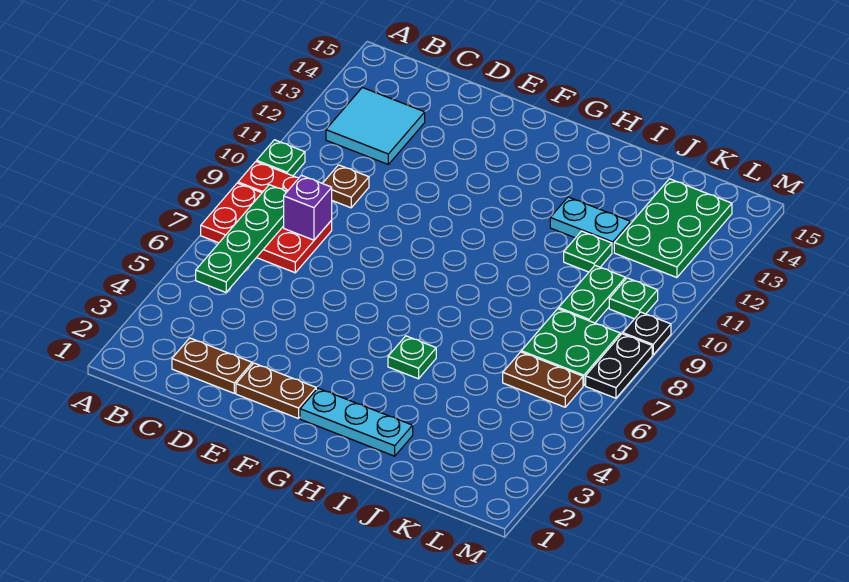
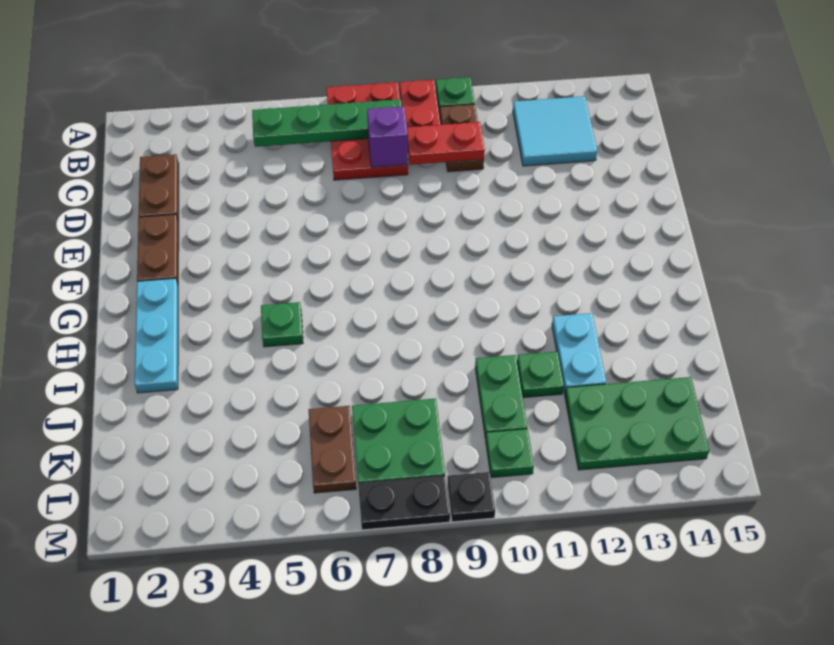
none -> red 1x2 plate [407,122,485,165]
brown 1x1 plate [323,165,369,208] -> brown 1x2 plate [440,104,484,172]
green 1x2 plate [559,265,625,323] -> green 1x2 plate turned to [475,355,527,439]

